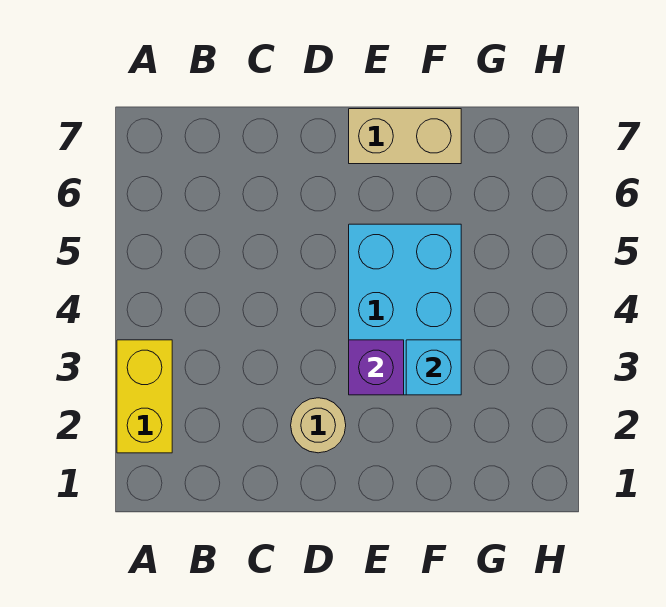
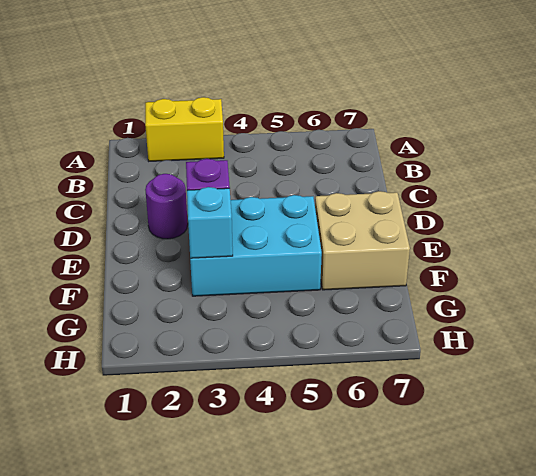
tan 1x1 round brick [291,398,346,453] -> purple 1x1 round brick [145,174,188,239]
tan 1x2 brick [349,109,461,164] -> tan 2x2 brick [315,191,410,290]

